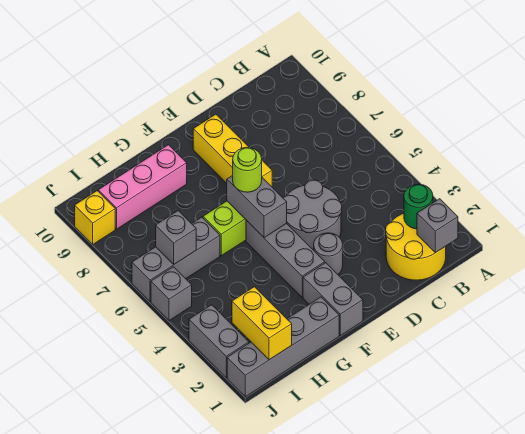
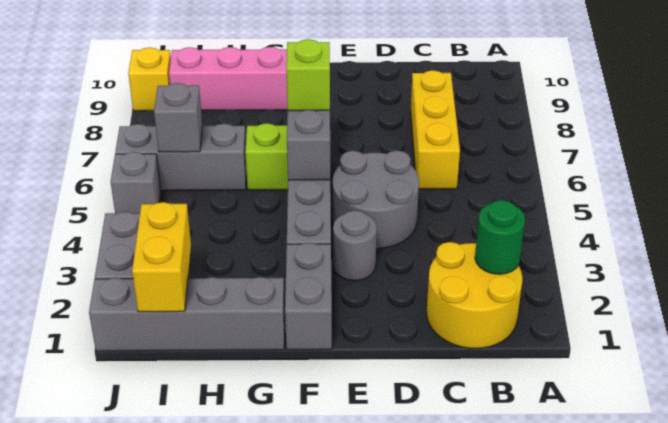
grey 1x1 brick [417,199,458,253] -> none
yellow 1x3 brick [193,114,272,187] -> yellow 1x3 brick moved to [411,70,460,189]
lime 1x1 round brick [233,147,262,192] -> lime 1x1 brick [286,39,330,111]

